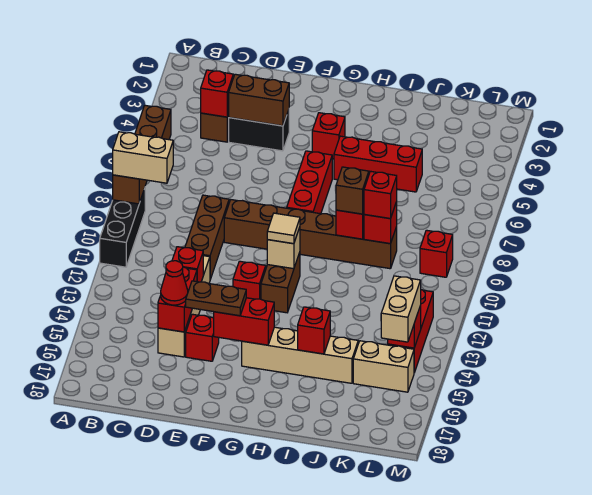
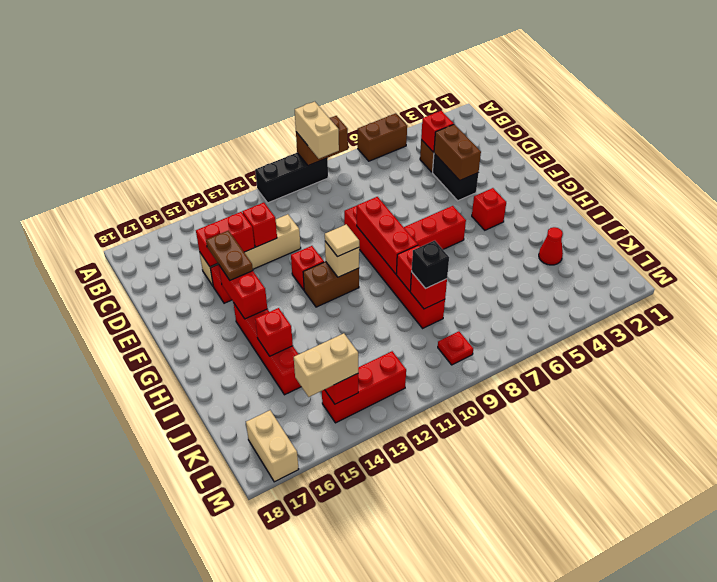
brown 1x3 brick [185,195,229,279] -> none
red 1x1 cone [161,261,188,305] -> red 1x1 cone moved to [539,227,563,265]
brown 1x6 brick [224,200,397,269] -> red 1x6 brick [344,206,445,328]
tan 1x4 brick [242,327,358,383] -> red 1x4 brick [233,303,301,395]
red 1x3 brick [334,136,422,192] -> red 1x3 brick moved to [357,197,418,274]
brown 1x1 brick [336,167,369,214] -> none
red 1x1 brick [364,171,397,219] -> black 1x1 brick [412,241,449,288]
tan 1x2 brick [353,341,414,392] -> tan 1x2 brick moved to [246,410,299,482]
red 1x1 brick [420,230,453,277] -> red 1x1 plate [438,331,473,365]

